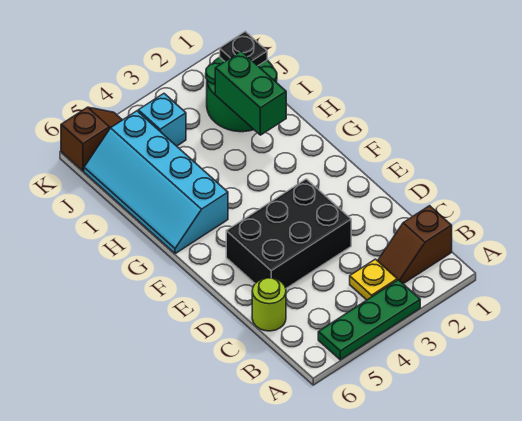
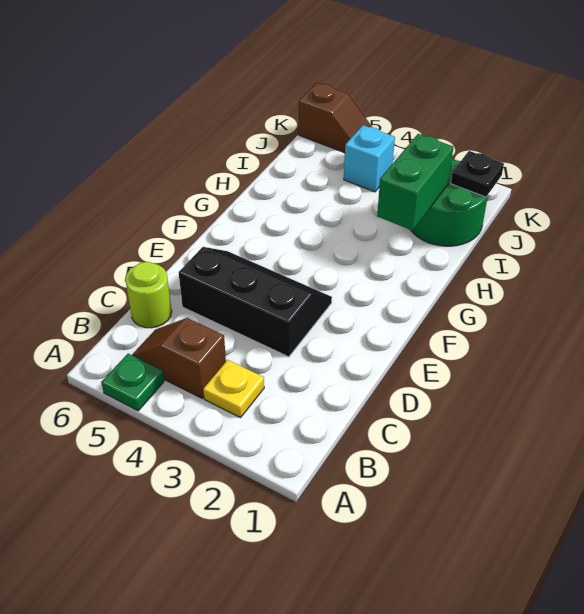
green 1x3 plate [318,280,420,360] -> green 1x1 plate [101,354,164,411]
brown 1x2 slope [378,206,452,284] -> brown 1x2 slope moved to [132,318,226,398]
black 2x3 brick [226,179,351,288] -> black 2x3 slope [179,247,332,357]
cyan 2x4 slope [84,111,228,254] -> none

